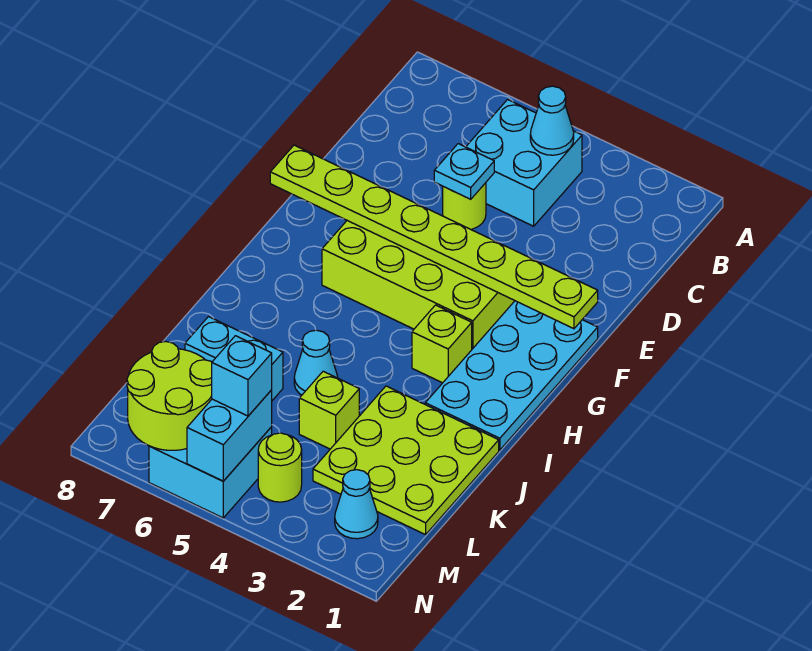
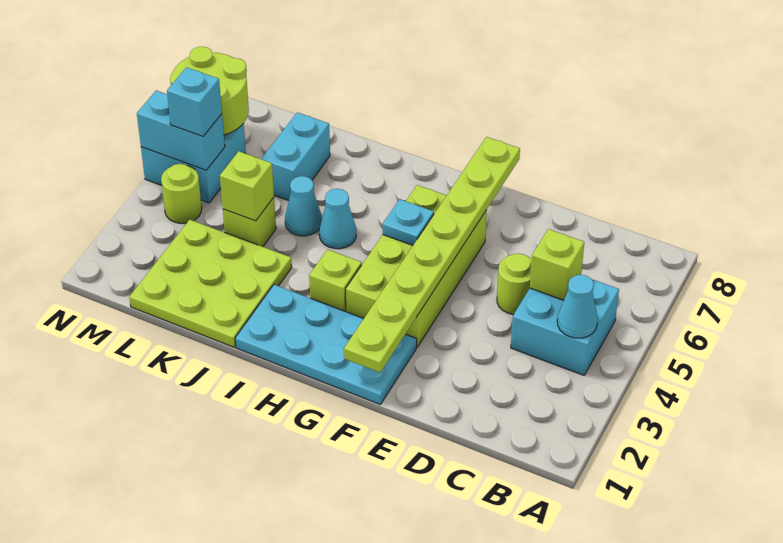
none -> lime 1x1 brick [530,229,584,300]
cyan 1x1 plate [434,144,494,199] -> cyan 1x1 plate moved to [383,199,434,245]
none -> lime 1x1 brick [220,151,274,221]
cyan 1x1 cone [335,470,378,539] -> cyan 1x1 cone moved to [319,189,356,249]

